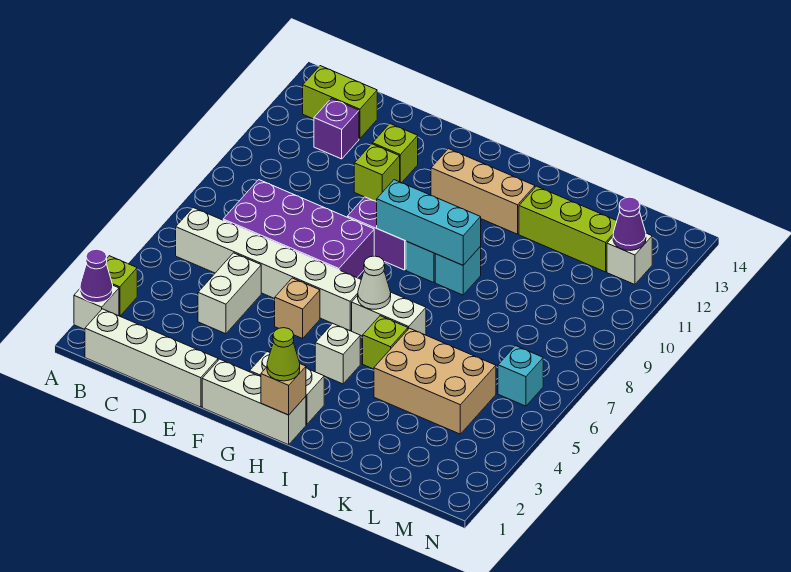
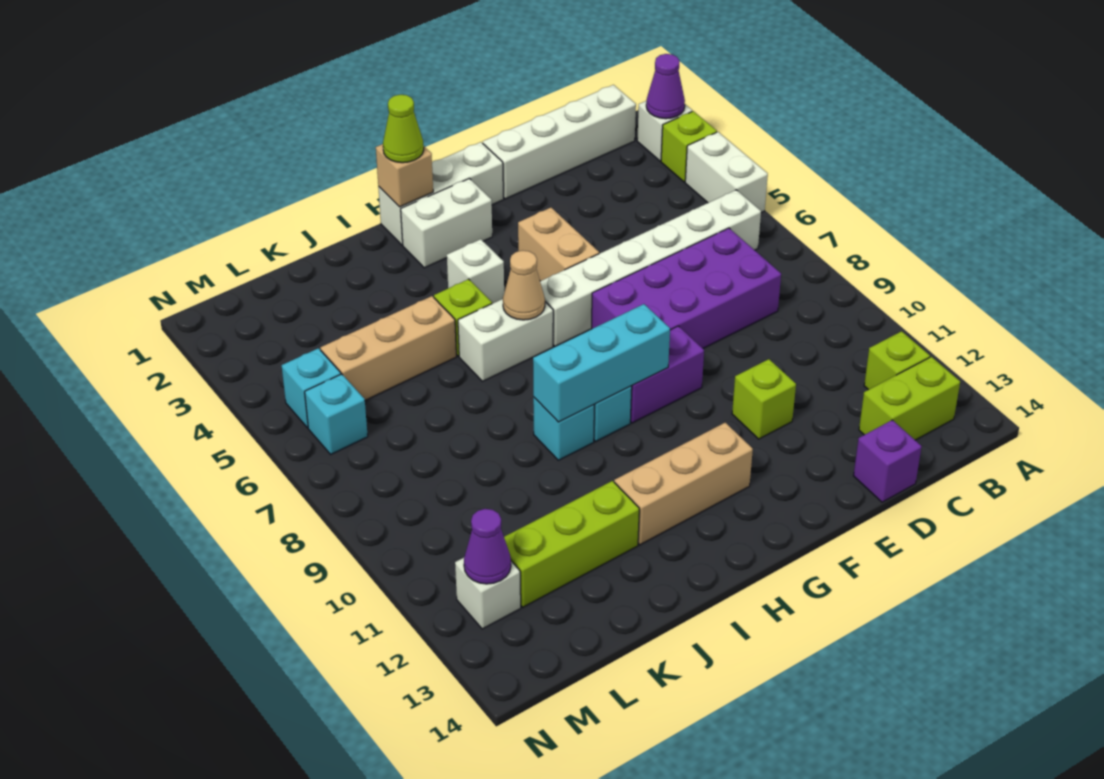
purple 1x1 brick [314,98,359,159] -> purple 1x1 brick moved to [853,420,922,502]
white 1x2 brick [198,253,261,334] -> white 1x2 brick moved to [685,132,768,213]
lime 1x1 brick [373,124,418,183] -> lime 1x1 brick moved to [864,331,930,390]
tan 1x1 brick [275,278,320,339] -> tan 1x2 brick [518,208,599,281]
white 1x1 cone [358,256,391,309] -> tan 1x1 cone [503,251,545,320]
tan 2x3 brick [374,328,496,434] -> tan 1x3 brick [320,296,456,400]
none -> cyan 1x1 brick [282,348,341,428]

